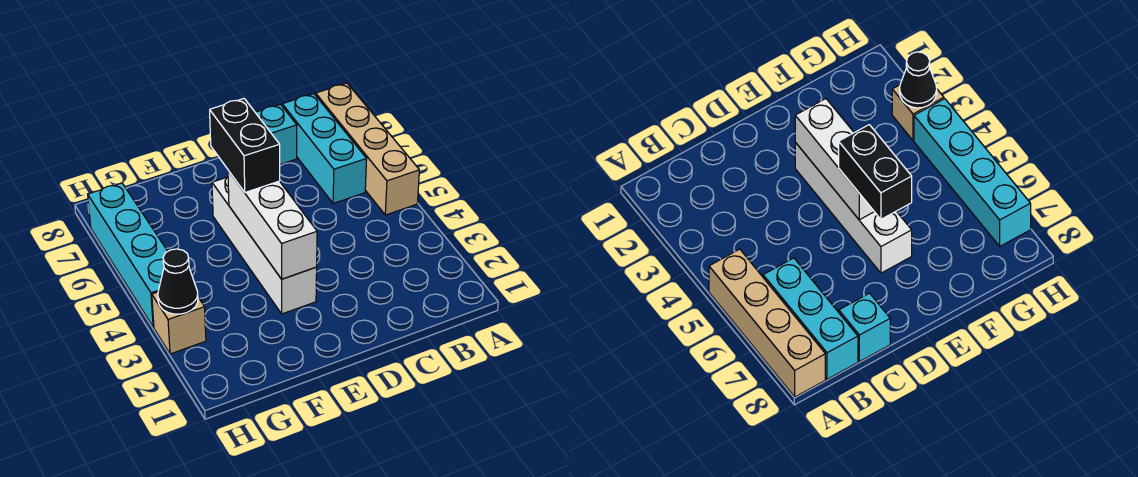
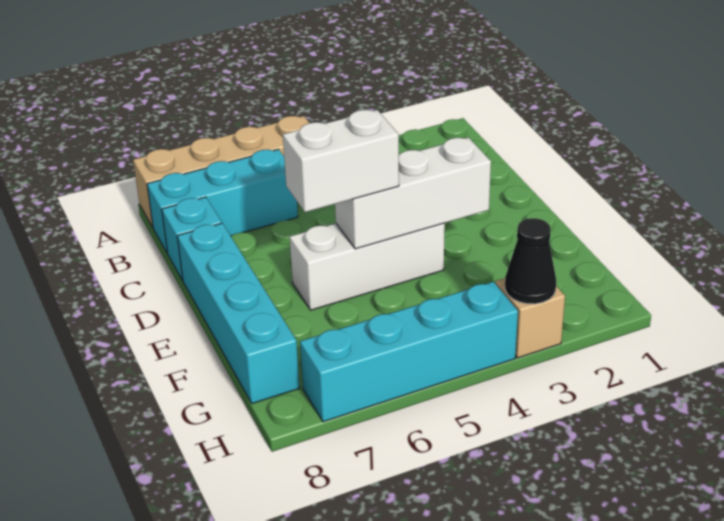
none -> cyan 1x4 brick [177,223,300,404]
white 1x4 brick [212,177,317,314] -> white 1x3 brick [290,223,445,310]
black 1x2 brick [210,99,280,192] -> white 1x2 brick [283,110,399,212]

